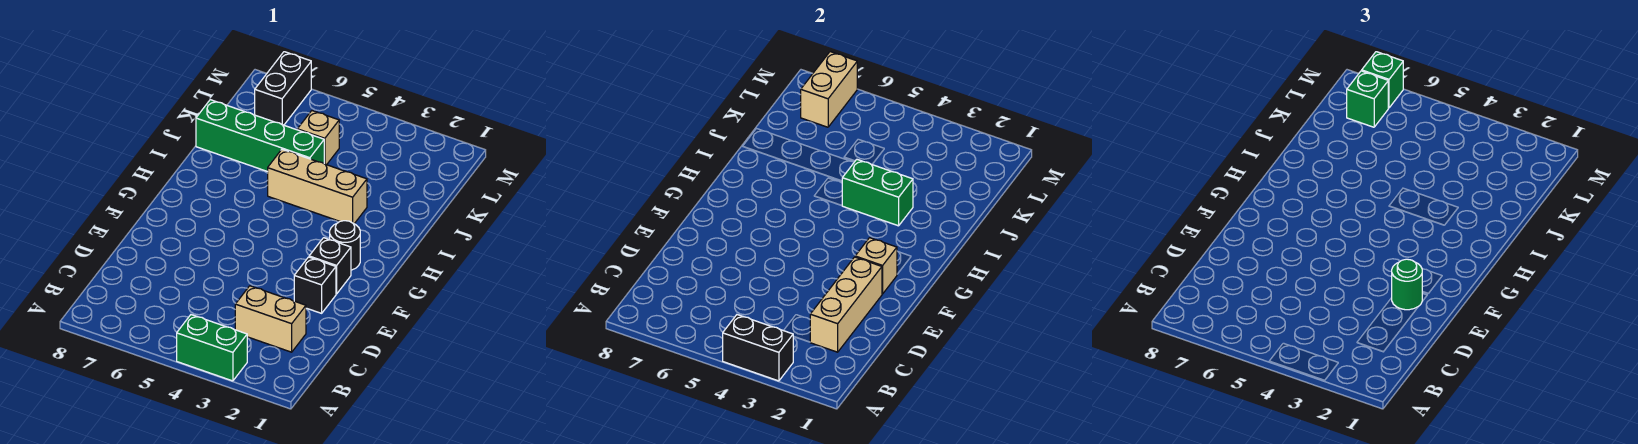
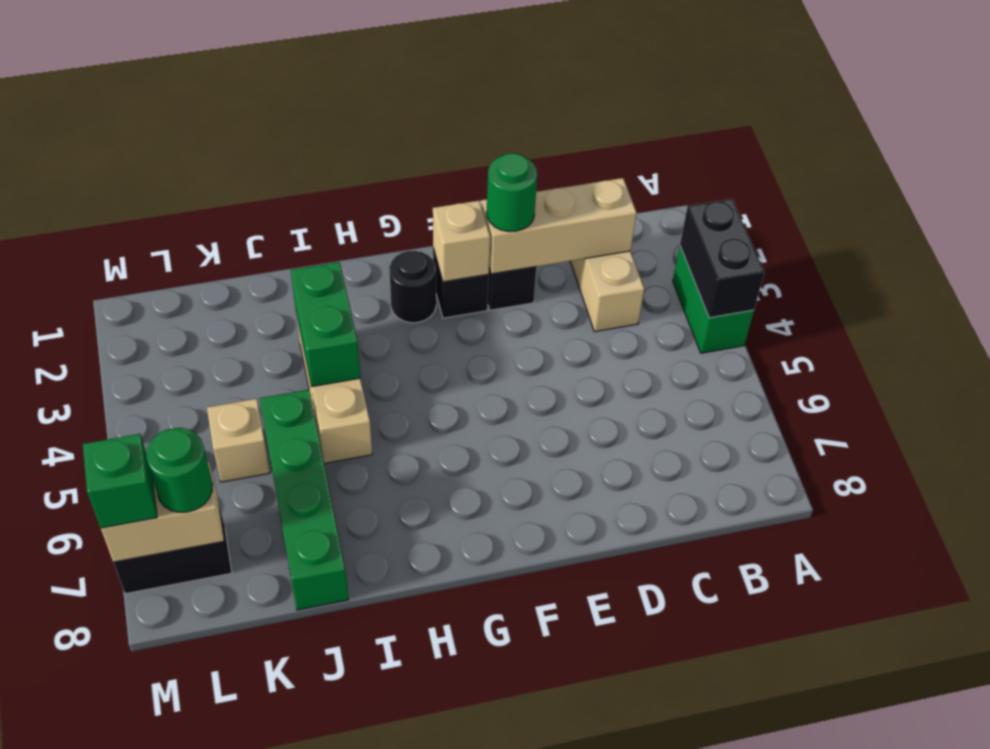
green 1x1 brick [1347,71,1388,127] -> green 1x1 round brick [146,428,213,512]

